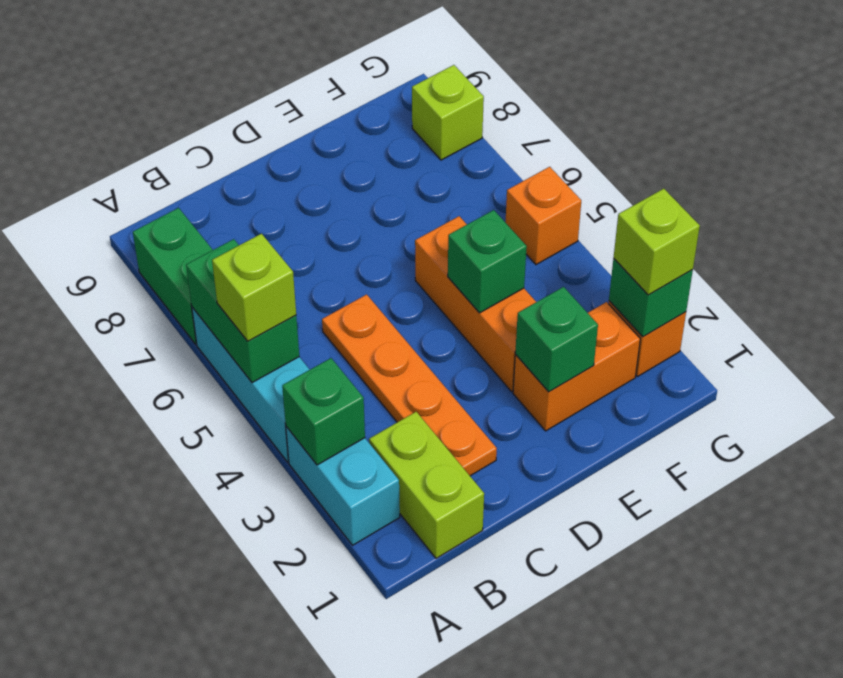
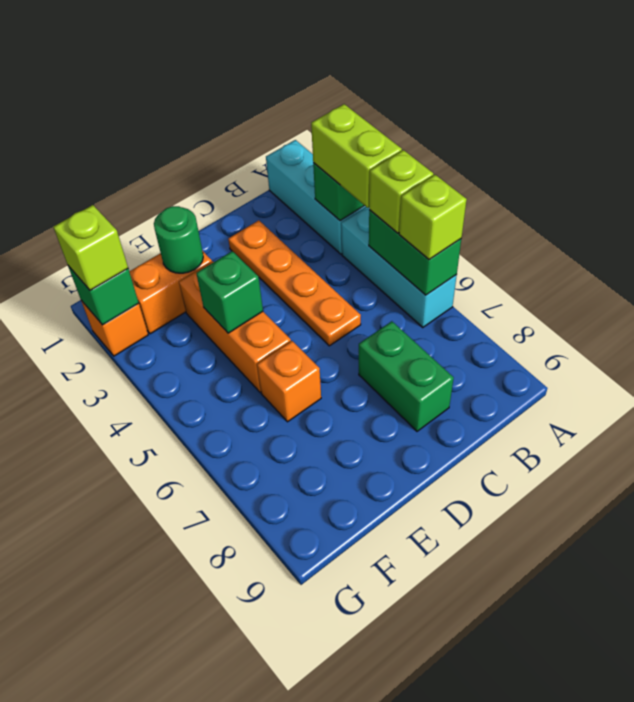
cyan 1x2 brick [286,427,400,545] -> cyan 1x3 brick [266,140,366,254]
green 1x2 brick [133,208,213,344] -> green 1x2 brick moved to [359,321,454,431]
lime 1x2 brick [369,412,484,558] -> lime 1x2 brick moved to [311,104,402,208]
green 1x1 brick [515,287,598,392] -> green 1x1 round brick [154,206,203,273]
orange 1x1 brick [505,167,581,265] -> orange 1x1 brick moved to [257,341,321,422]
lime 1x1 brick [412,65,484,160] -> lime 1x1 brick moved to [399,175,467,260]

